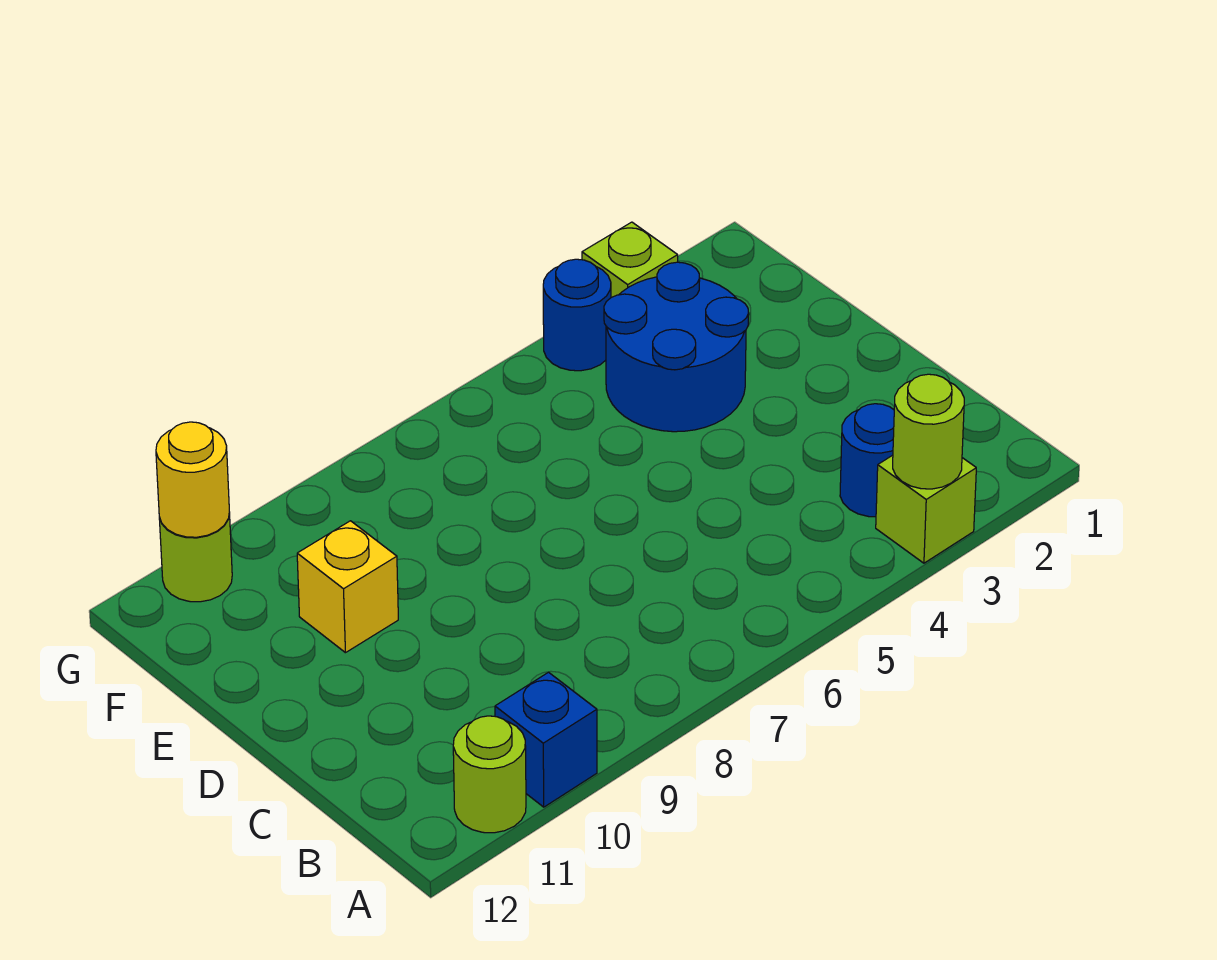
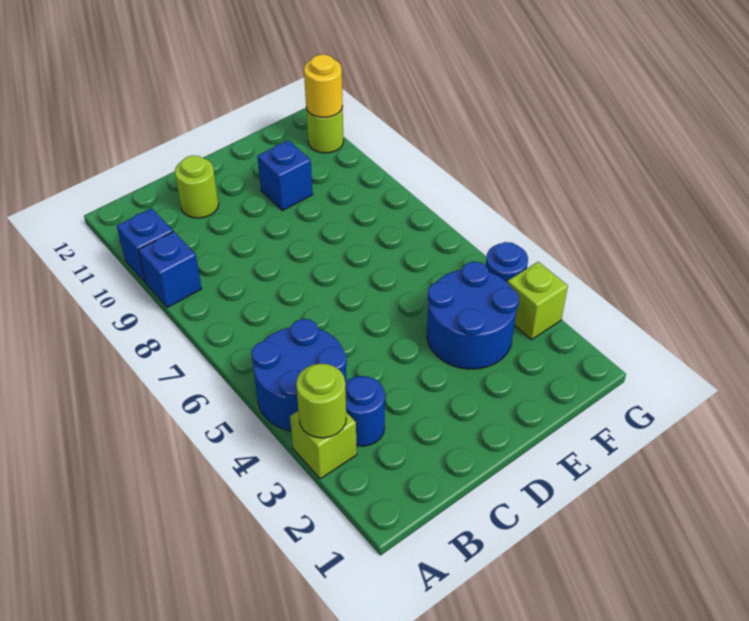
none -> blue 2x2 round brick [251,319,347,431]
none -> blue 1x1 brick [139,231,202,308]
lime 1x1 round brick [453,716,526,833] -> lime 1x1 round brick moved to [175,155,219,218]
yellow 1x1 brick [297,521,398,653] -> blue 1x1 brick [257,140,313,211]

